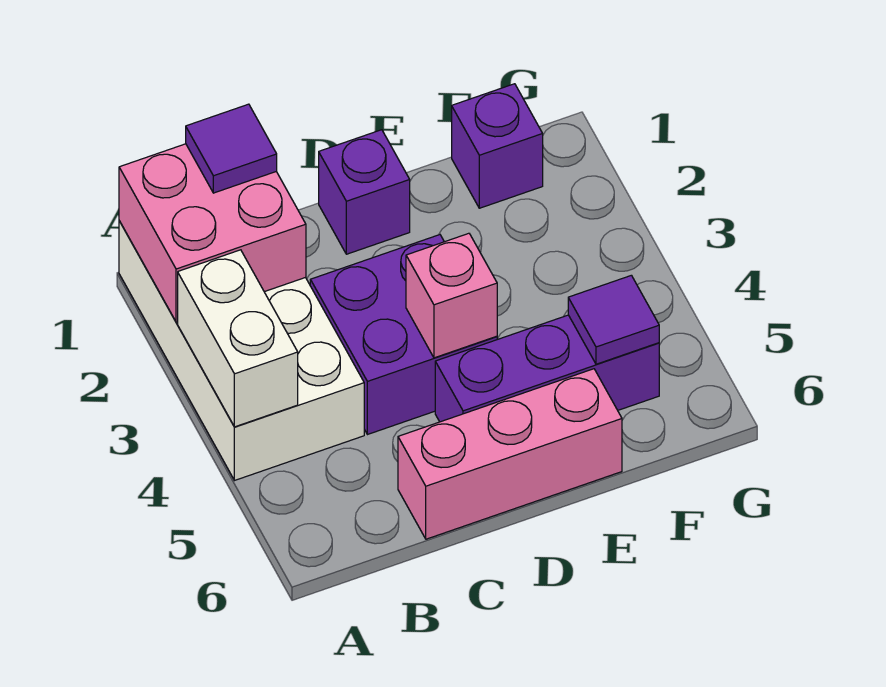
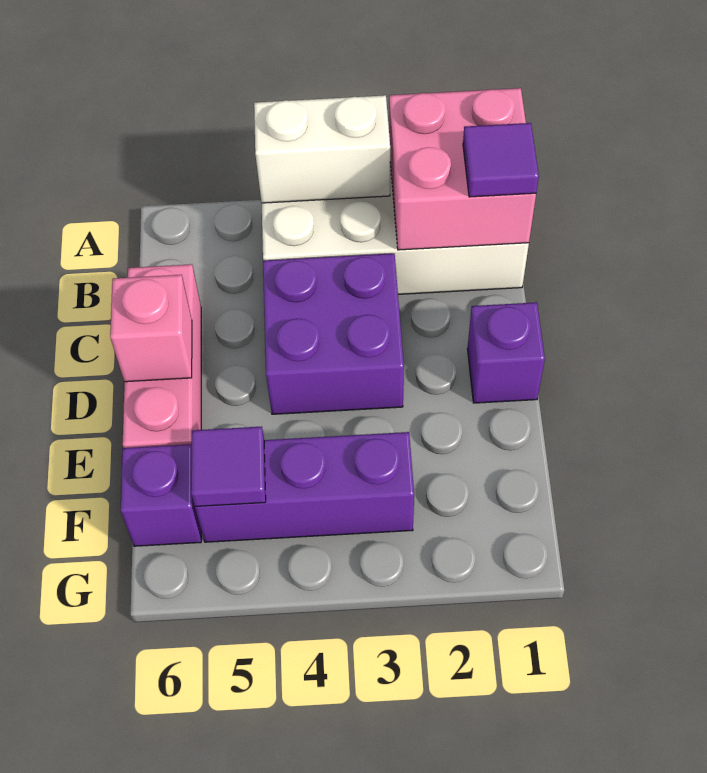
pink 1x1 brick [406,233,497,358] -> pink 1x1 brick moved to [110,275,192,382]
purple 1x3 brick [435,315,659,422] -> purple 1x3 brick turned to [195,432,414,542]
purple 1x1 brick [452,84,543,208] -> purple 1x1 brick moved to [121,444,201,546]

